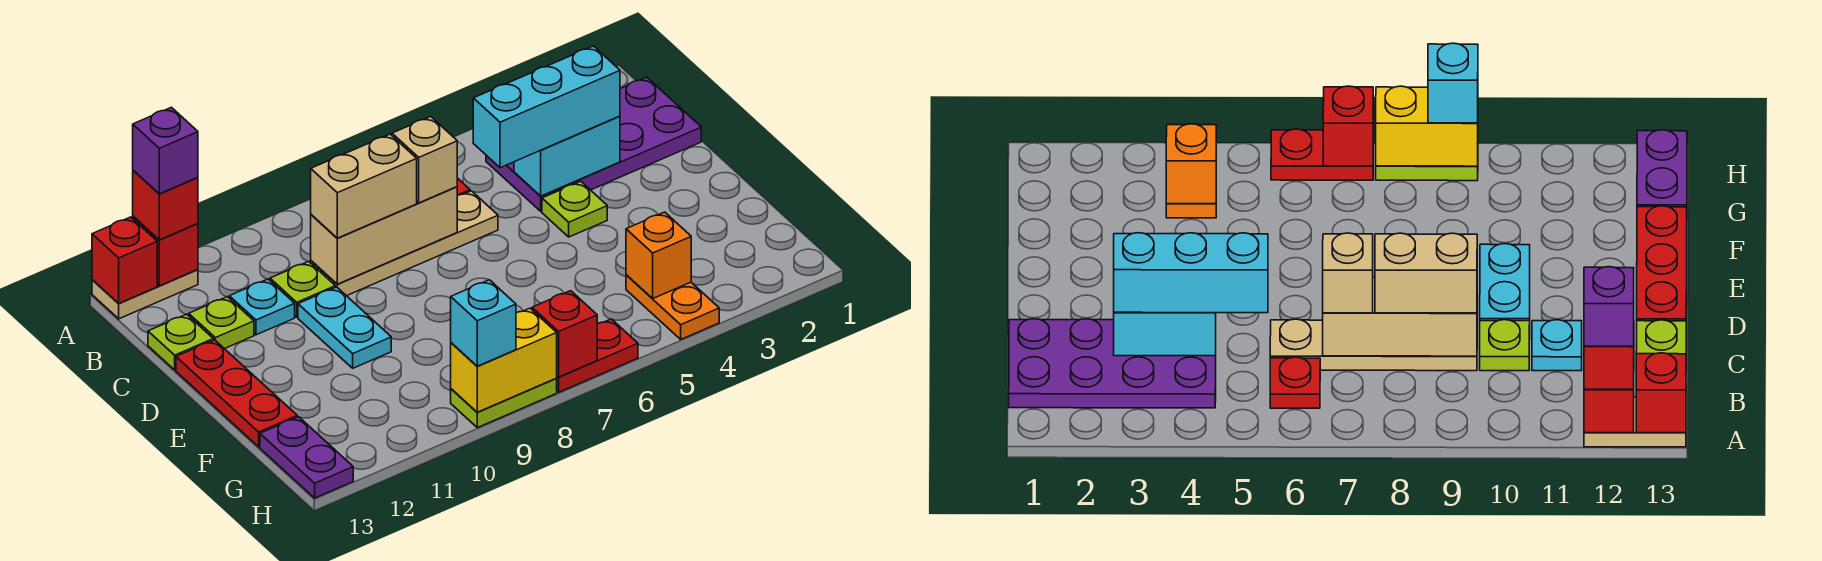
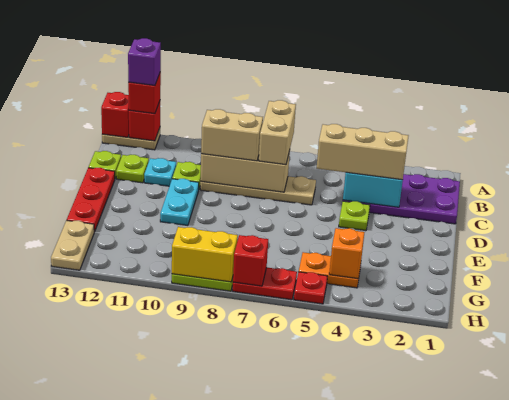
red 1x1 plate [1270,357,1320,408] -> red 1x1 plate moved to [294,272,327,304]
cyan 1x3 brick [473,46,620,168] -> tan 1x3 brick [317,124,408,180]
tan 1x1 brick [392,117,457,203] -> tan 1x2 brick [259,100,296,165]
orange 1x2 plate [626,275,719,339] -> orange 1x2 plate turned to [299,252,361,288]
purple 1x2 plate [260,417,353,498] -> tan 1x2 plate [51,220,94,270]
cyan 1x1 brick [451,280,516,366] -> none

